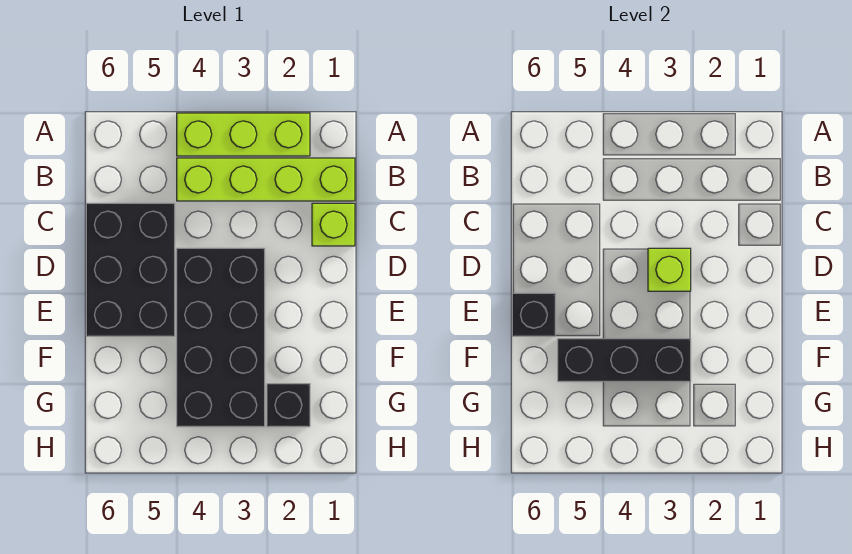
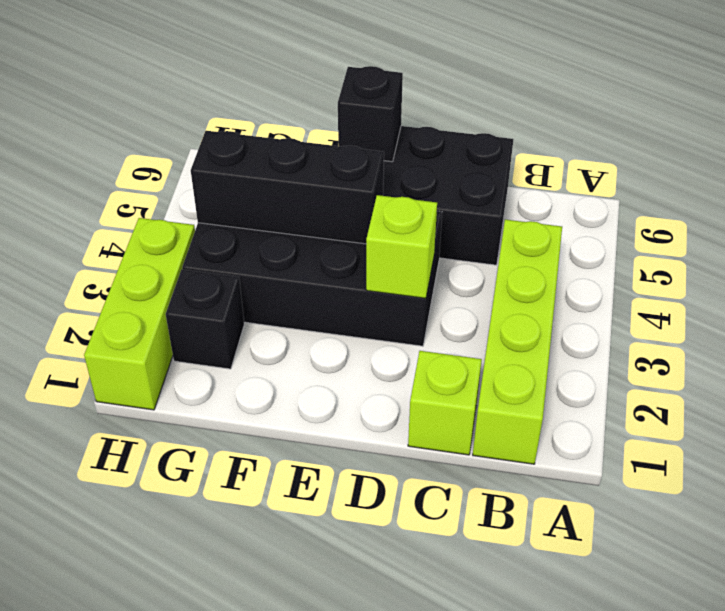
lime 1x3 brick [177,113,310,156] -> lime 1x3 brick moved to [84,218,195,410]
black 1x3 brick [558,339,691,382] -> black 1x3 brick turned to [191,131,384,244]

